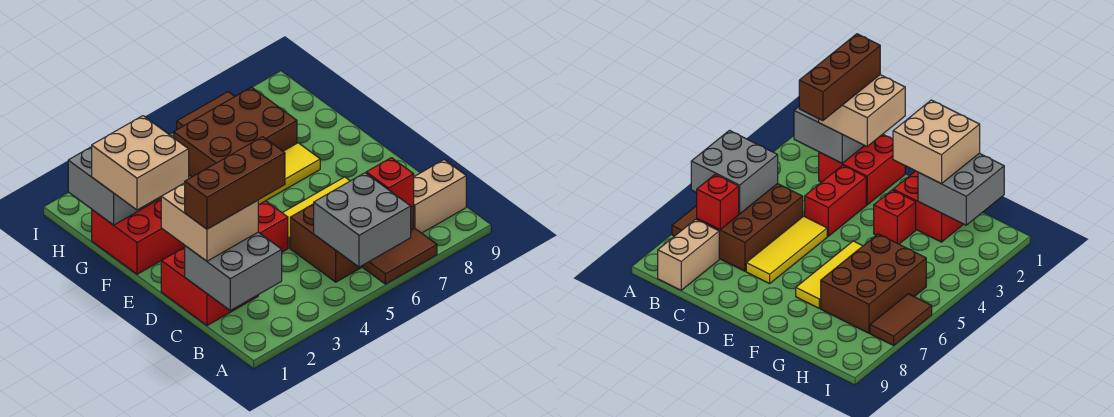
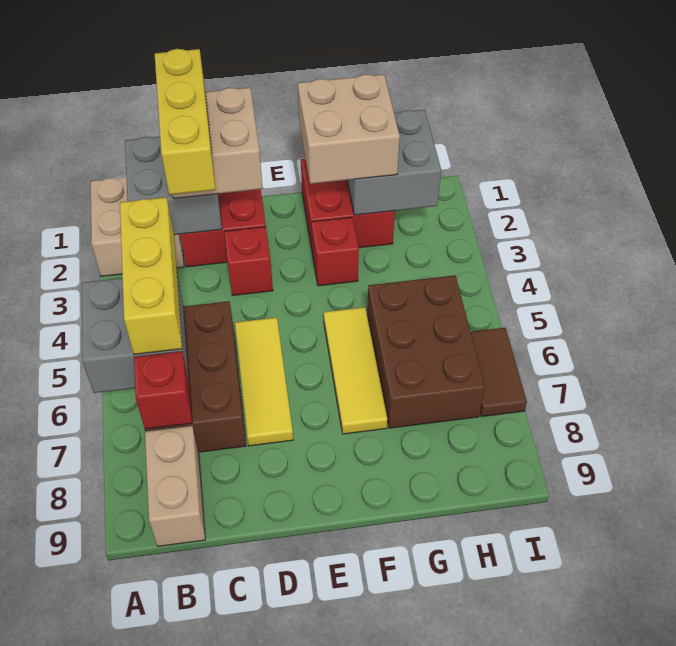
none -> tan 2x2 brick [91,177,184,276]
brown 1x2 tile [363,228,437,284] -> none
none -> yellow 1x3 brick [120,197,182,354]
brown 1x3 brick [185,137,285,229] -> yellow 1x3 brick [155,49,216,195]
red 1x2 brick [258,201,288,252] -> red 1x1 brick [224,227,273,296]

